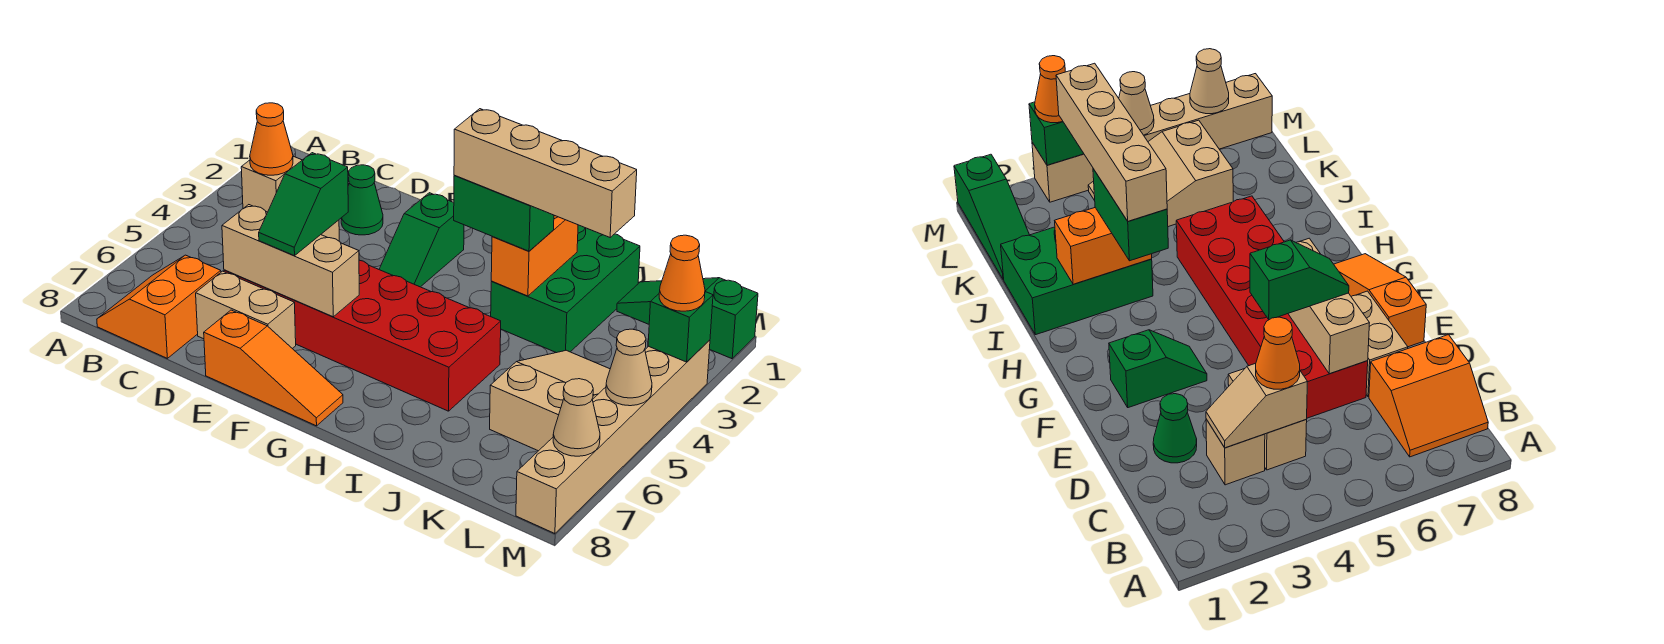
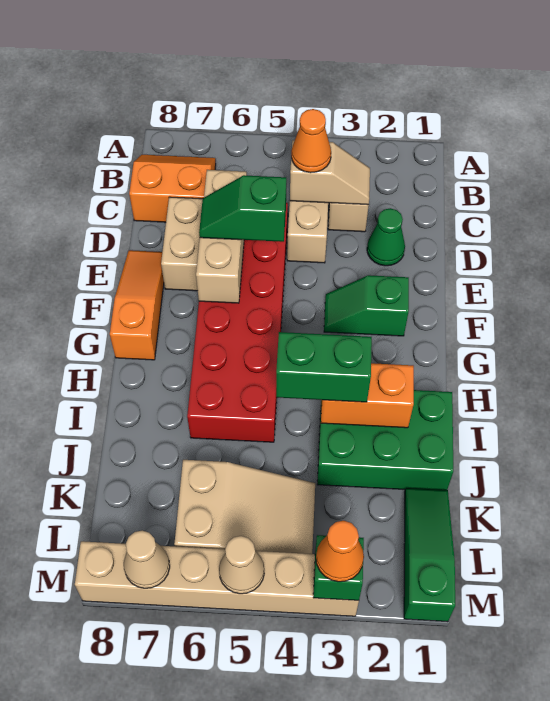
orange 1x3 slope [204,310,343,426] -> orange 1x3 slope turned to [110,250,164,360]
green 1x2 brick [454,175,554,251] -> green 1x2 brick turned to [276,332,372,402]
tan 1x4 brick [454,109,637,237] -> none

